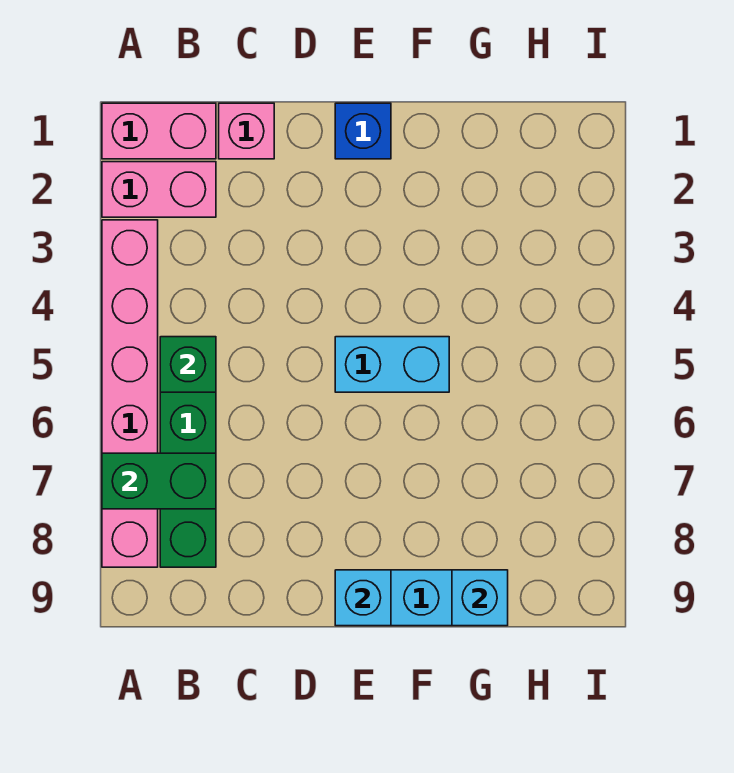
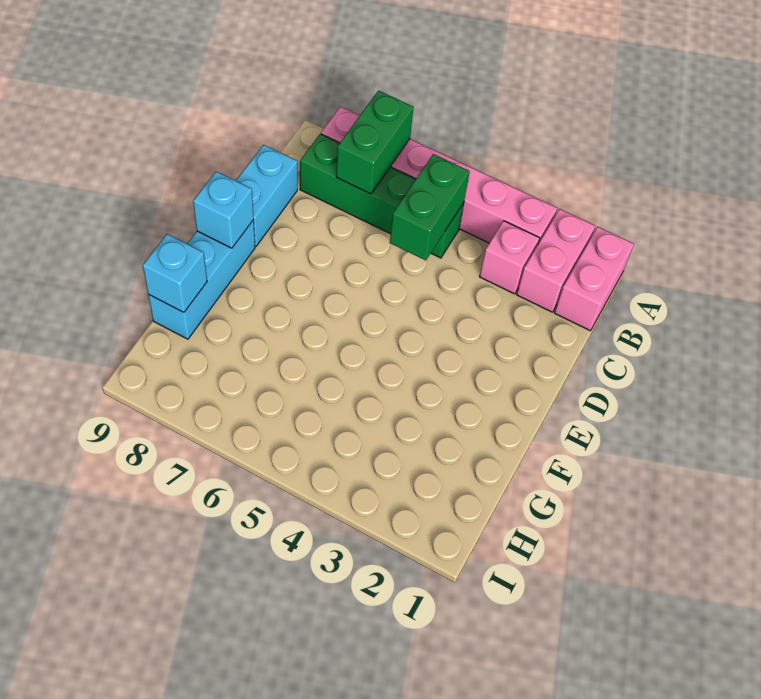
green 1x1 brick [160,337,216,392] -> green 1x2 brick [390,154,470,260]
pink 1x1 brick [219,103,274,159] -> pink 1x1 brick moved to [480,221,539,294]
blue 1x1 brick [335,103,391,159] -> none
cyan 1x2 brick [335,337,449,392] -> cyan 1x2 brick moved to [236,145,297,246]

